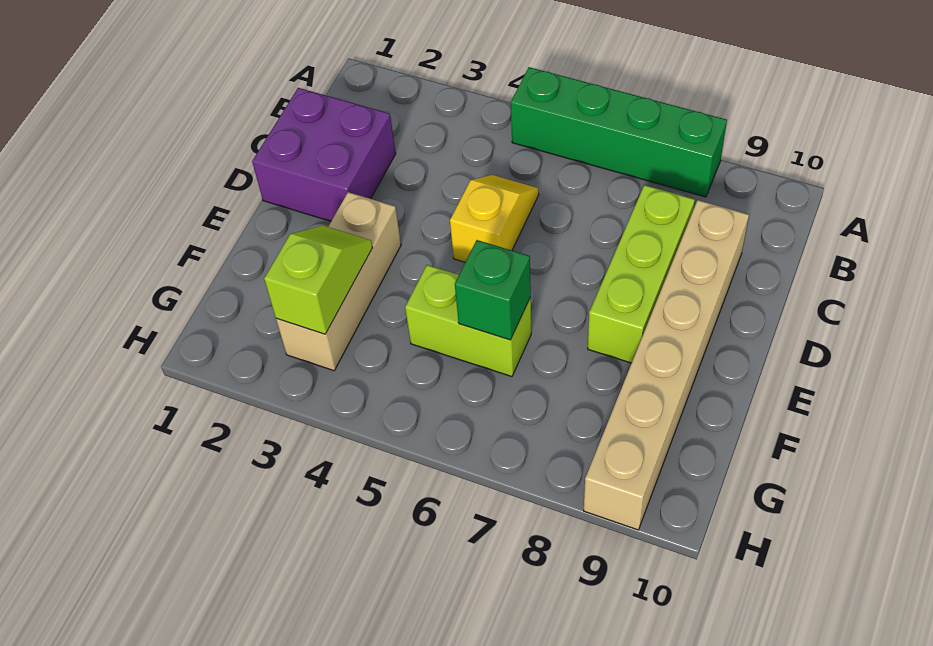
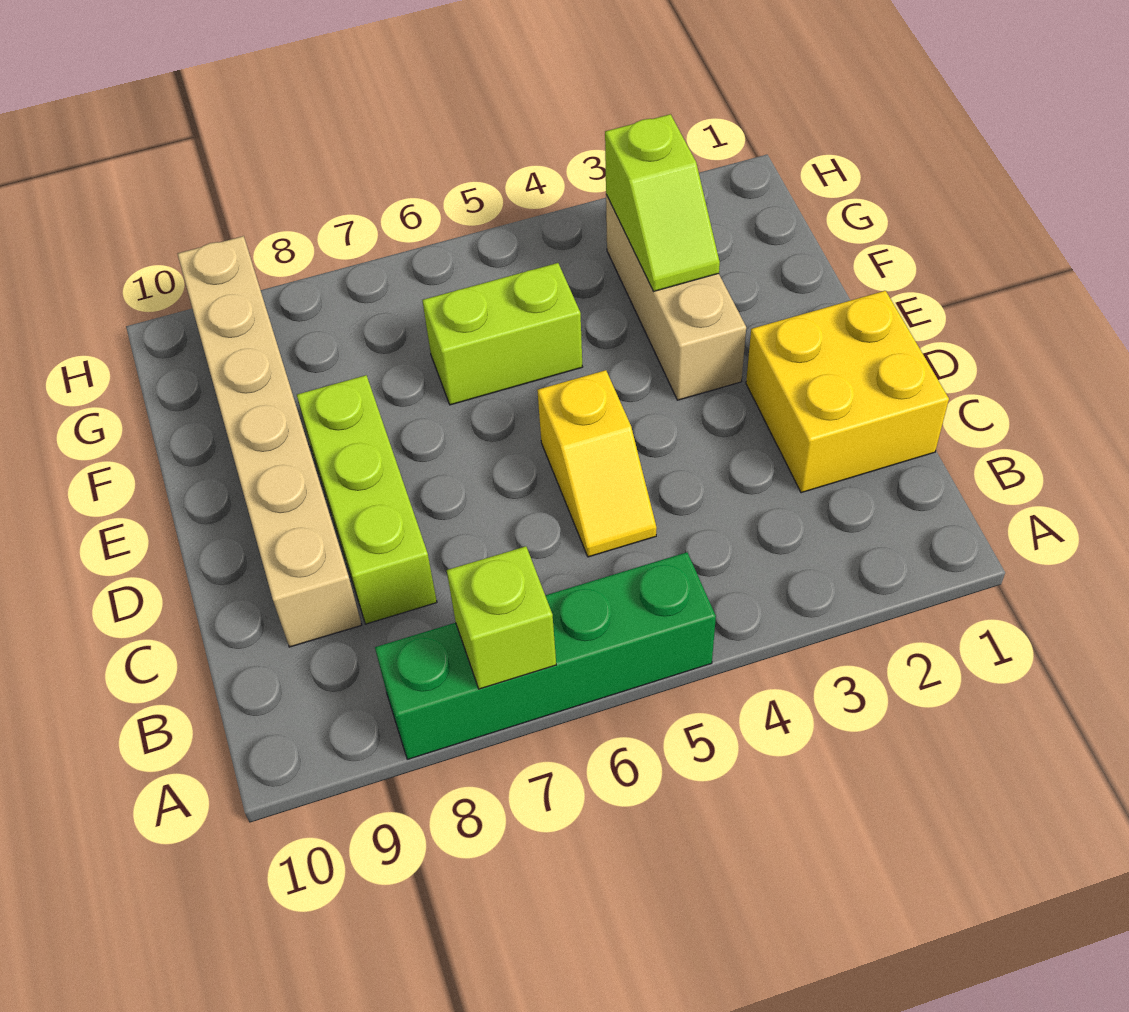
none -> lime 1x1 brick [447,546,556,689]
purple 2x2 brick [252,88,396,221] -> yellow 2x2 brick [746,291,949,493]
green 1x1 brick [455,240,531,340] -> none

